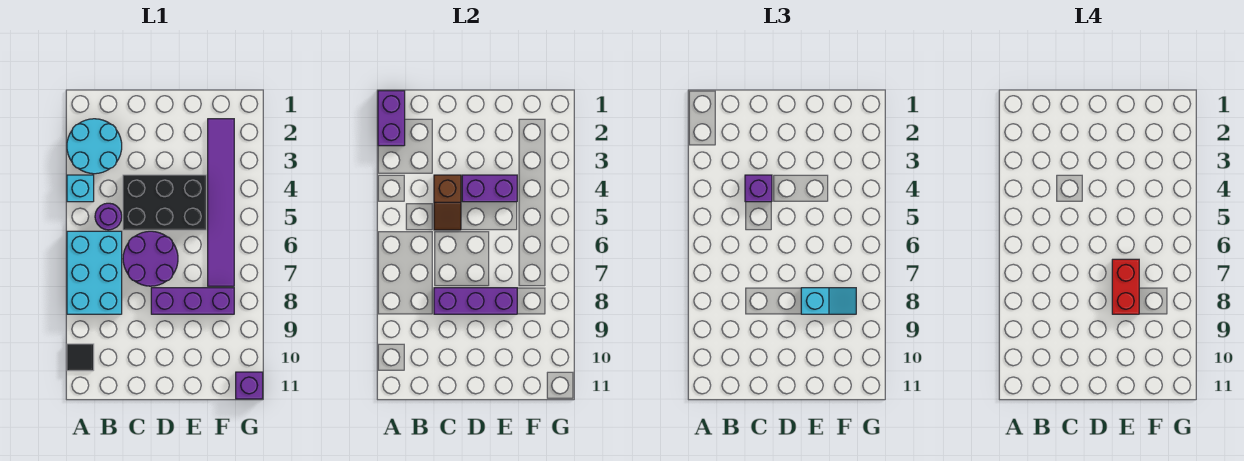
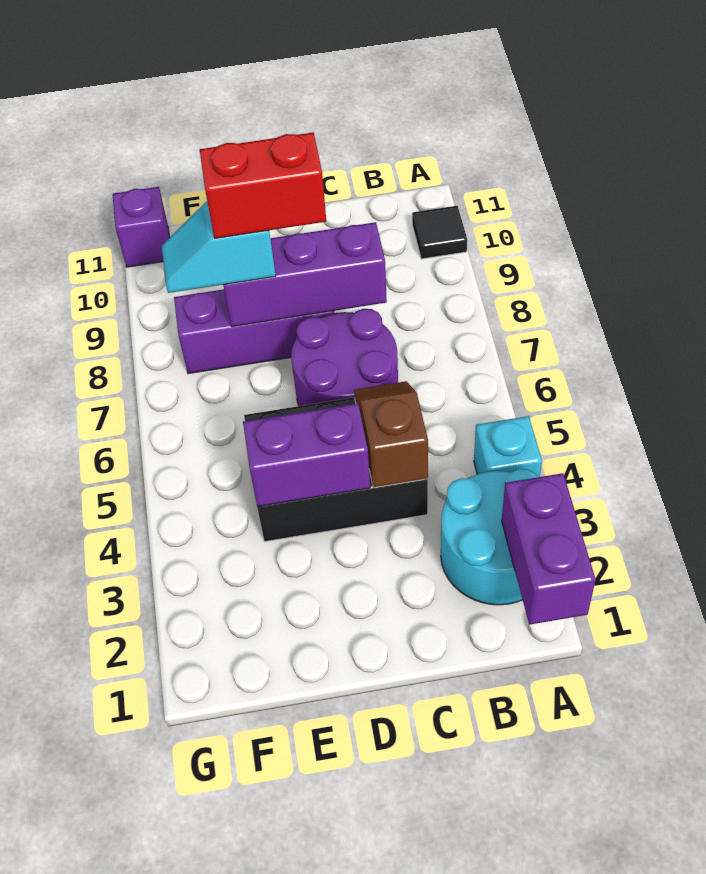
cyan 2x3 brick [67,231,122,314] -> none
purple 1x1 round brick [95,203,122,230] -> none
purple 1x1 brick [745,175,772,202] -> none
red 1x2 brick [1112,259,1139,314] -> red 1x2 brick turned to [200,133,326,238]
purple 1x6 tile [208,119,234,286] -> none

